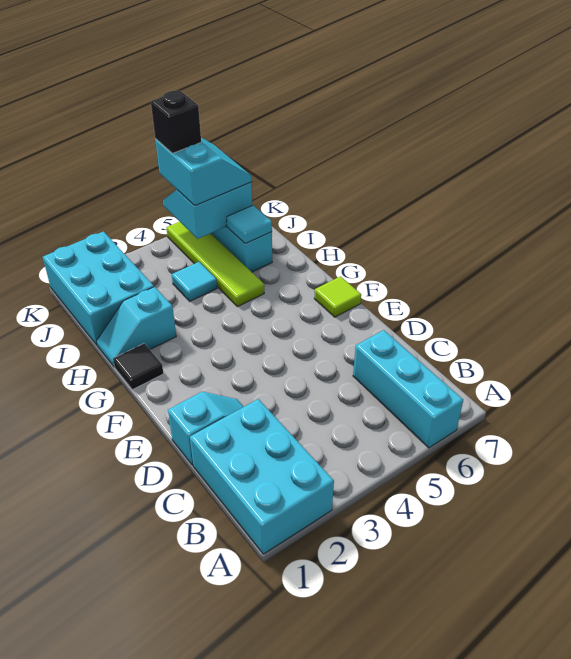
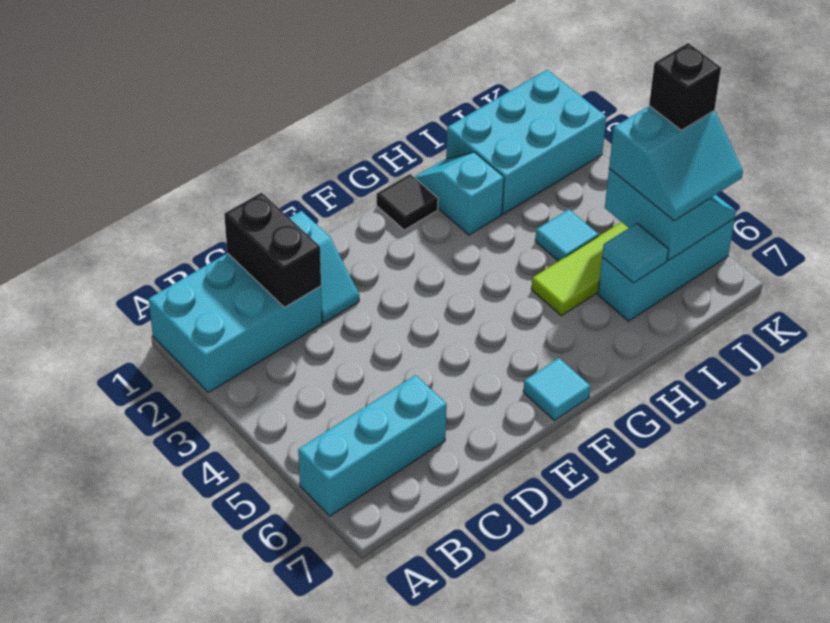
none -> black 1x2 brick [224,193,321,307]
lime 1x1 tile [314,276,361,317] -> cyan 1x1 tile [523,358,590,421]

